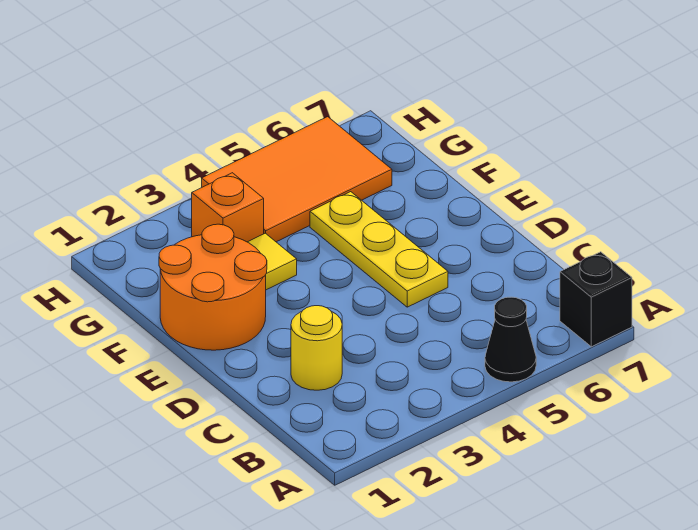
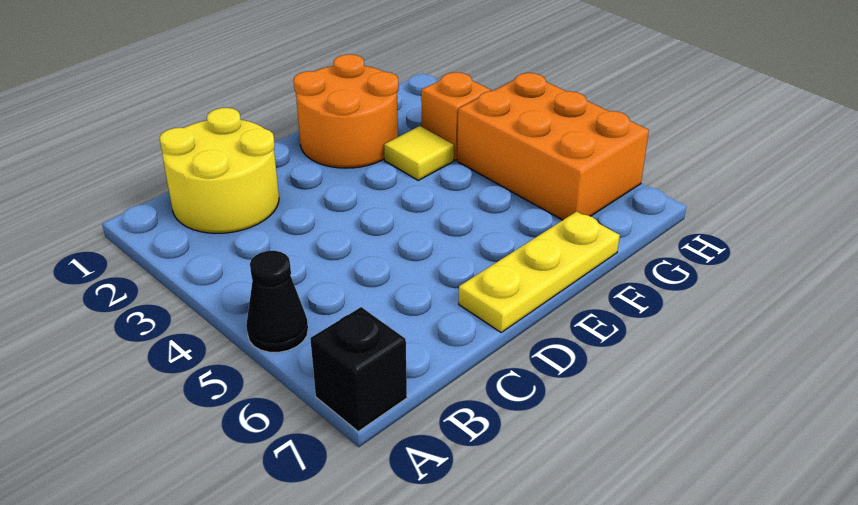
yellow 1x1 round brick [291,306,342,390] -> yellow 2x2 round brick [160,108,279,233]
yellow 1x3 plate [310,192,448,307] -> yellow 1x3 plate moved to [459,211,620,332]
orange 2x3 tile [202,117,392,242] -> orange 2x3 brick [457,73,649,220]

